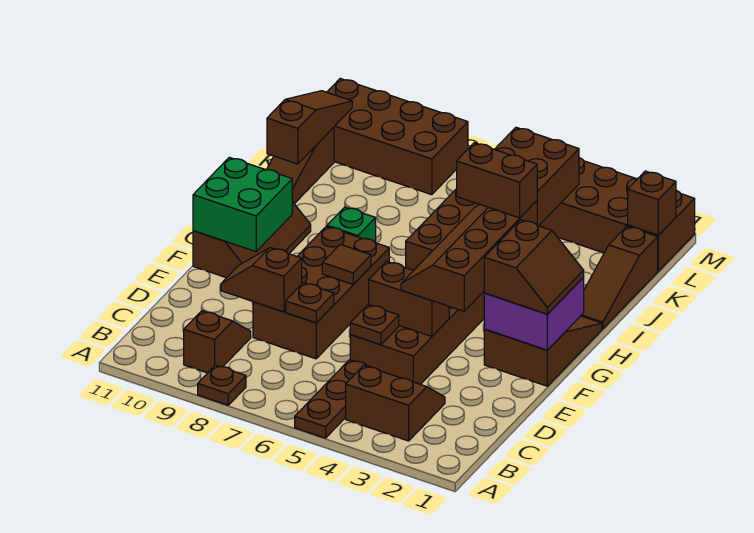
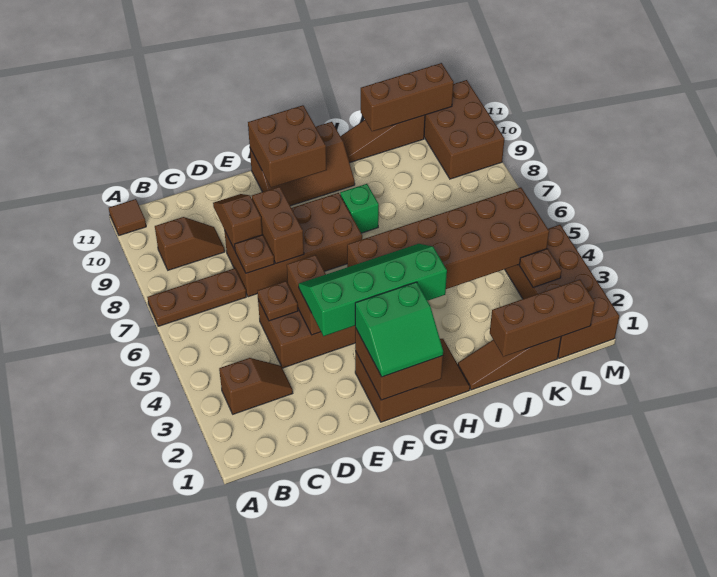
brown 1x3 plate [295,360,369,438] -> brown 1x3 plate moved to [147,268,246,326]
brown 1x1 plate [198,365,246,405] -> brown 1x1 plate moved to [519,249,562,288]
brown 2x2 slope [346,365,445,441] -> brown 1x2 slope [219,358,293,414]
brown 2x4 slope [401,201,537,311] -> green 2x4 slope [299,244,447,336]
purple 2x2 brick [484,278,584,350] -> brown 2x2 brick [355,328,443,400]
brown 2x2 slope [484,220,584,314] -> green 2x2 slope [355,282,443,377]
brown 1x1 tile [322,244,371,284] -> brown 1x1 tile moved to [109,199,146,235]
green 2x2 brick [193,157,292,252] -> brown 2x2 brick [248,105,327,188]
brown 1x2 brick [457,143,537,218] -> brown 1x2 brick moved to [252,187,304,264]
brown 1x3 slope [267,91,352,164] -> brown 1x3 brick [361,63,454,131]
brown 1x1 brick [628,171,676,235] -> brown 1x3 brick [490,279,595,357]
brown 2x4 brick [327,79,468,195] -> brown 2x3 brick [424,80,504,179]

